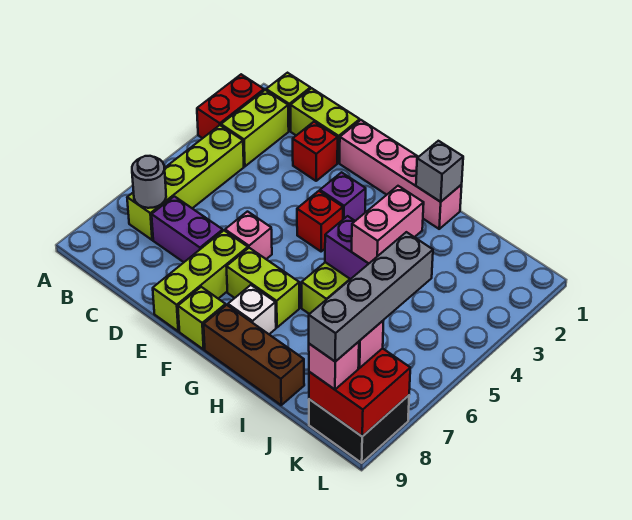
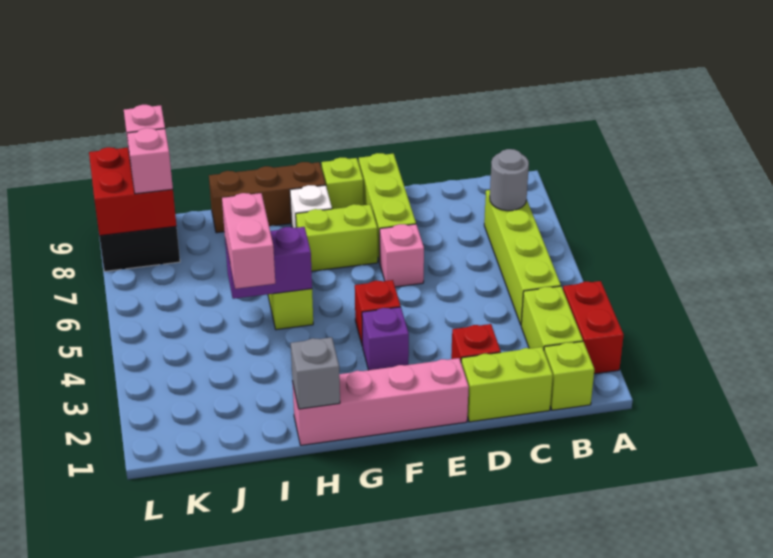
purple 1x2 brick [152,196,223,262] -> none
grey 1x4 brick [309,232,433,362] -> none

